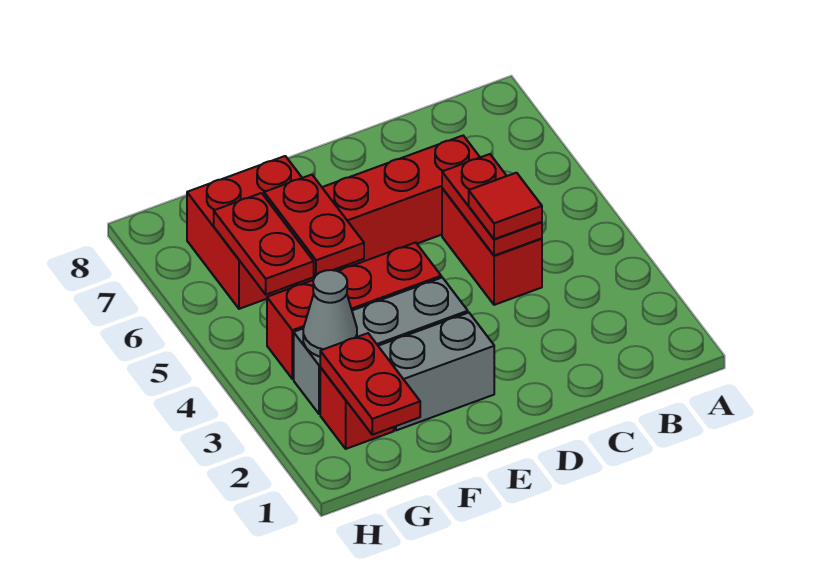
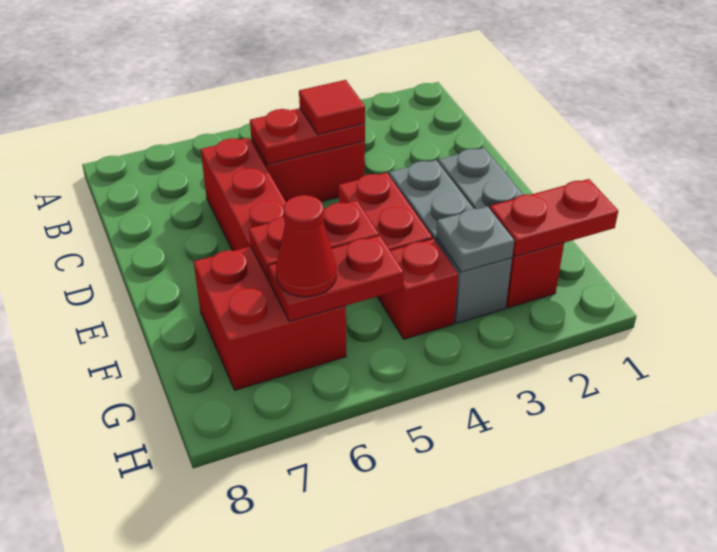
grey 1x1 cone [303,270,357,357] -> grey 1x1 plate [436,206,514,272]
none -> red 1x1 cone [276,195,336,297]

